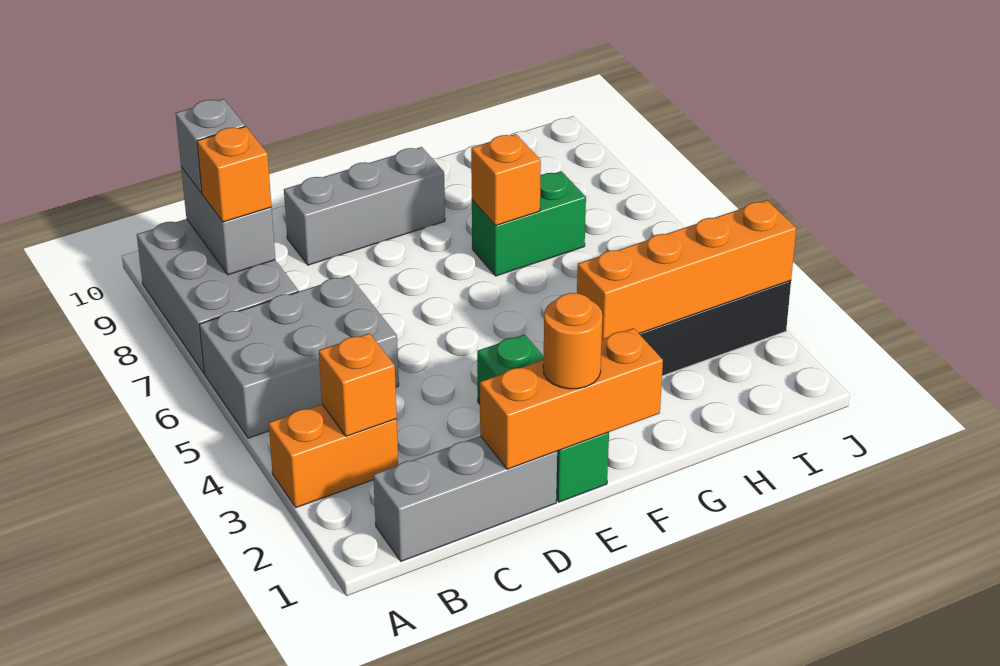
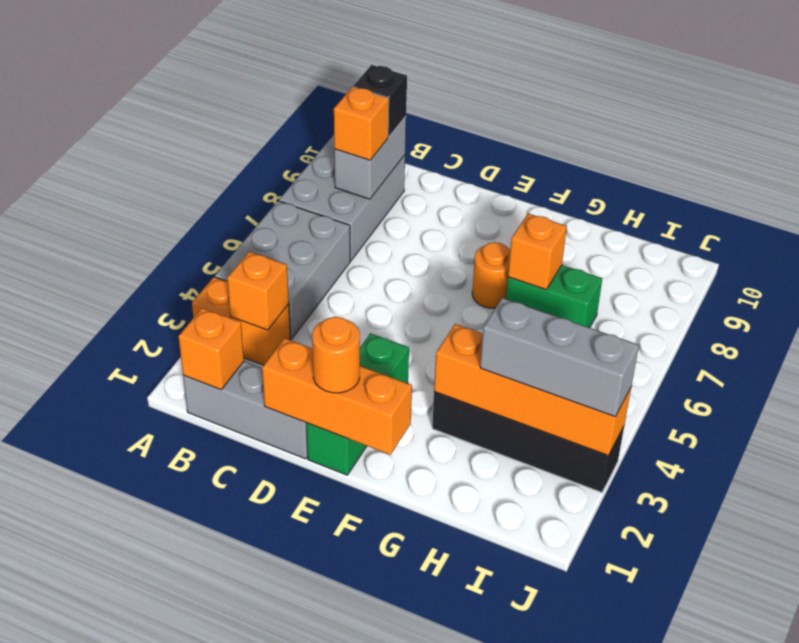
grey 2x3 brick [199,276,399,438] -> grey 2x3 brick turned to [215,201,350,339]
none -> orange 1x1 brick [178,308,244,389]
grey 1x1 brick [176,99,245,193] -> black 1x1 brick [353,65,407,137]
grey 1x3 brick [284,147,445,265] -> grey 1x3 brick moved to [480,298,639,416]
none -> orange 1x1 round brick [472,242,510,308]

